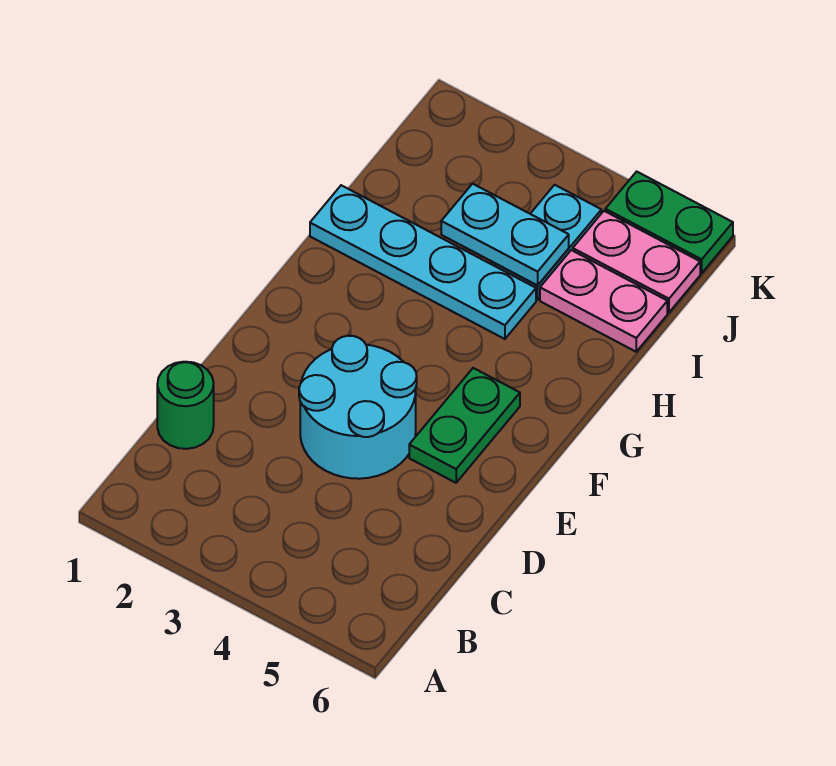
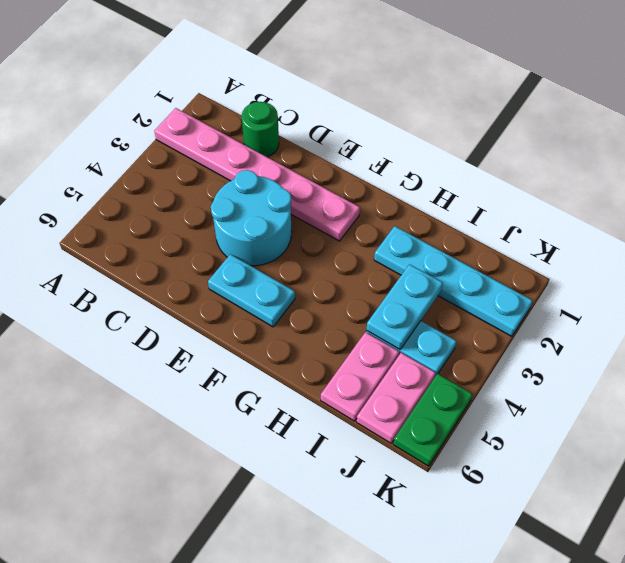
none -> pink 1x6 plate [154,108,360,241]
green 1x2 plate [409,368,520,483] -> cyan 1x2 plate [208,254,295,327]
cyan 1x4 plate [310,185,536,339] -> cyan 1x4 plate turned to [374,226,533,336]

